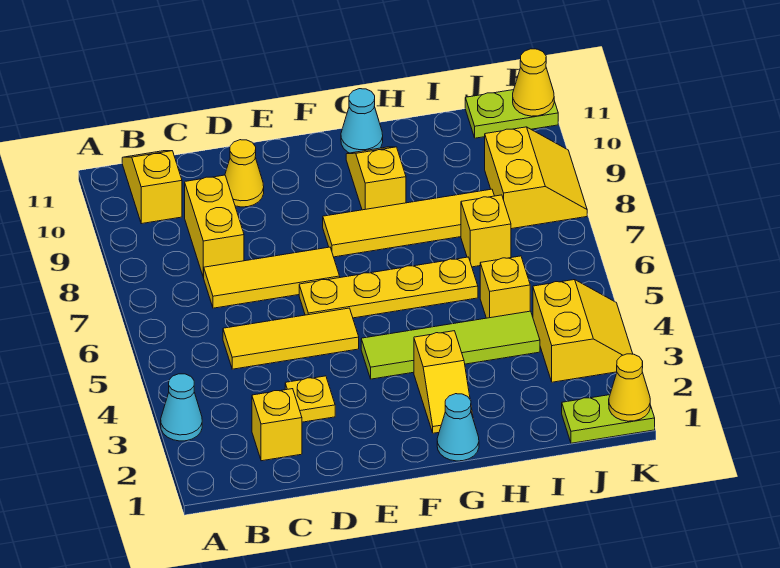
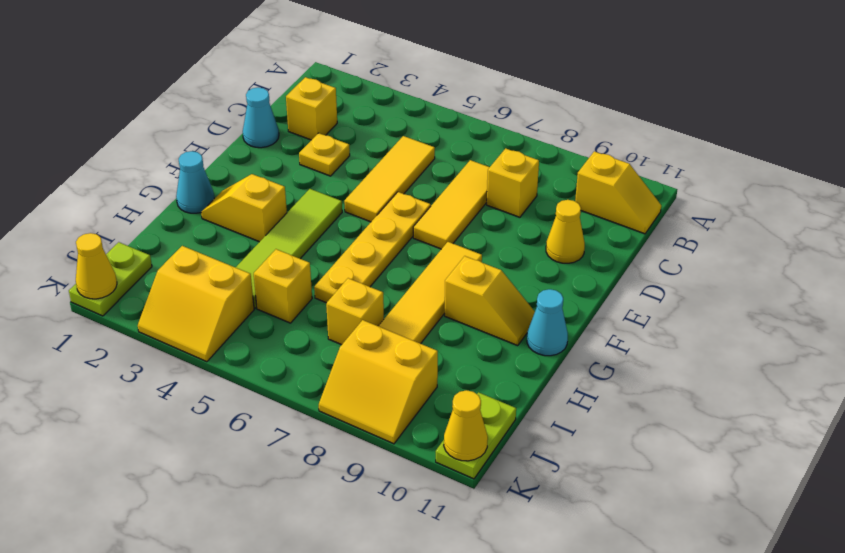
cyan 1x1 cone [161,374,202,441] -> cyan 1x1 cone moved to [243,87,279,148]
yellow 1x2 brick [185,175,244,277] -> yellow 1x1 brick [487,148,539,217]

